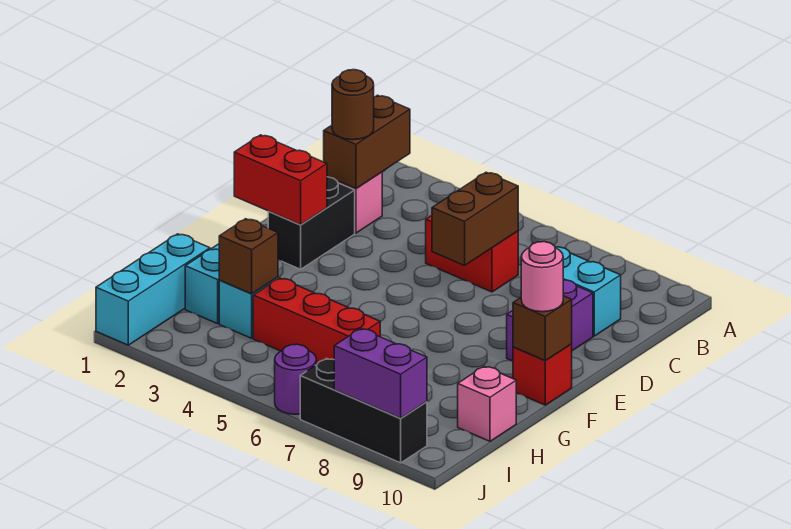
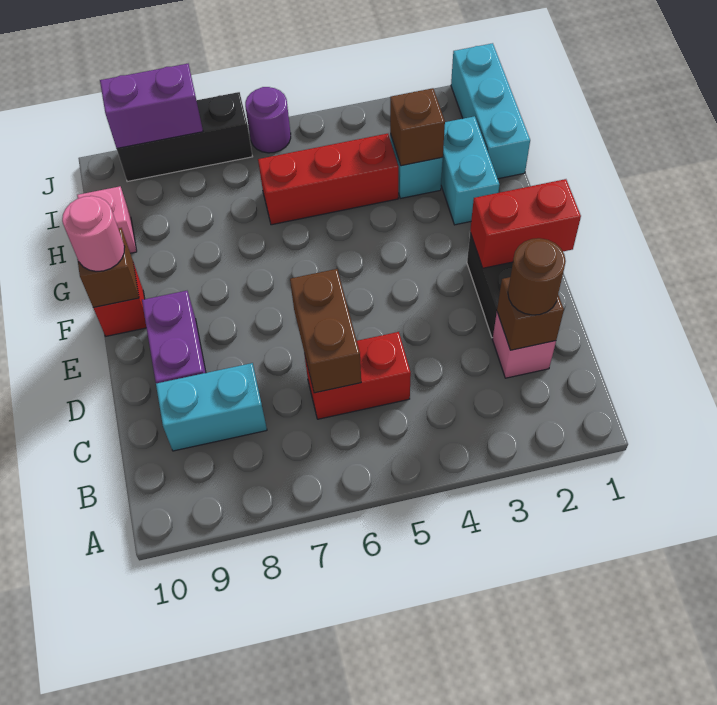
brown 1x2 brick [324,95,410,189] -> brown 1x1 brick [497,277,564,350]

